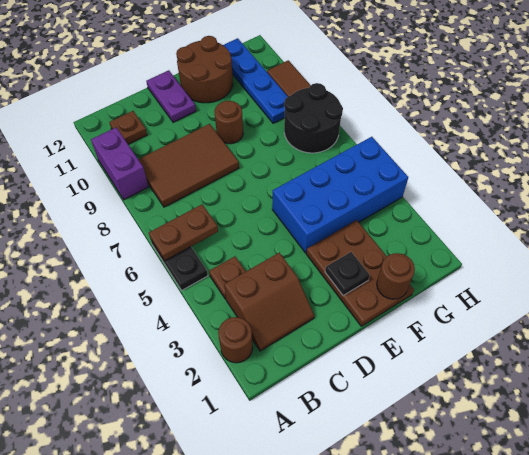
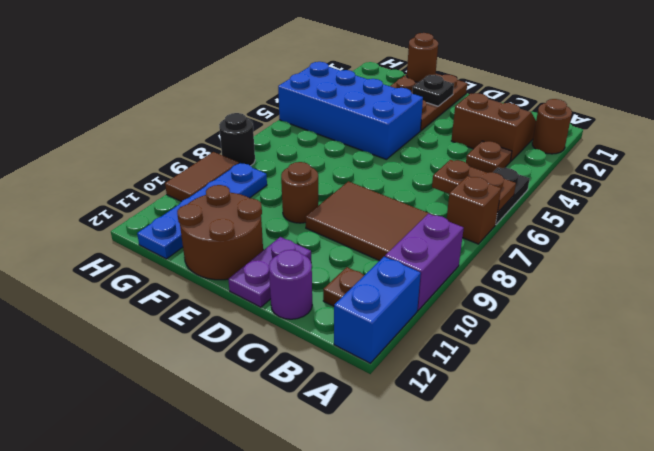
none -> brown 1x1 brick [447,176,501,244]
none -> blue 1x2 brick [334,257,421,363]
none -> purple 1x1 round brick [269,250,312,319]
black 2x2 round brick [284,83,343,153] -> black 1x1 round brick [219,113,255,166]

